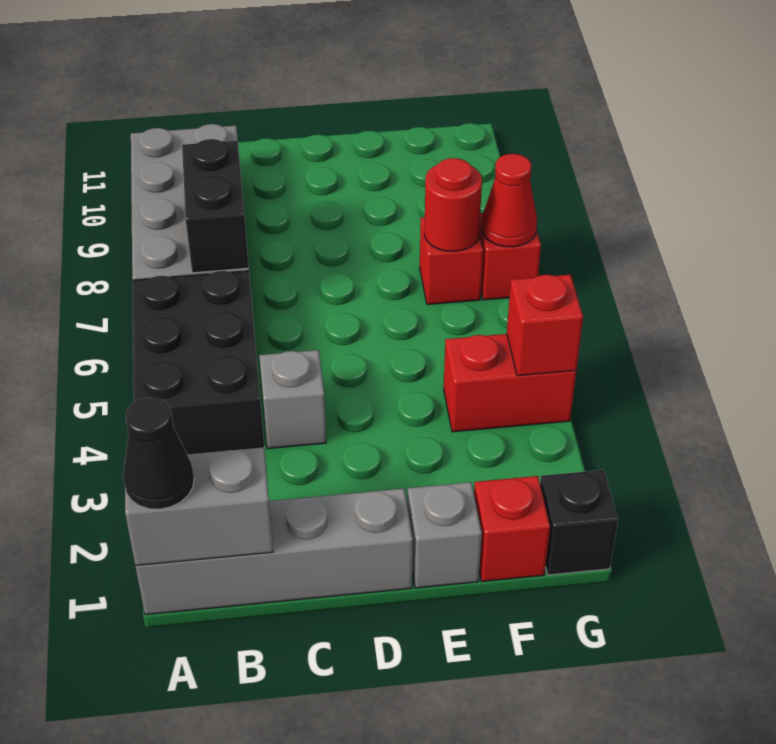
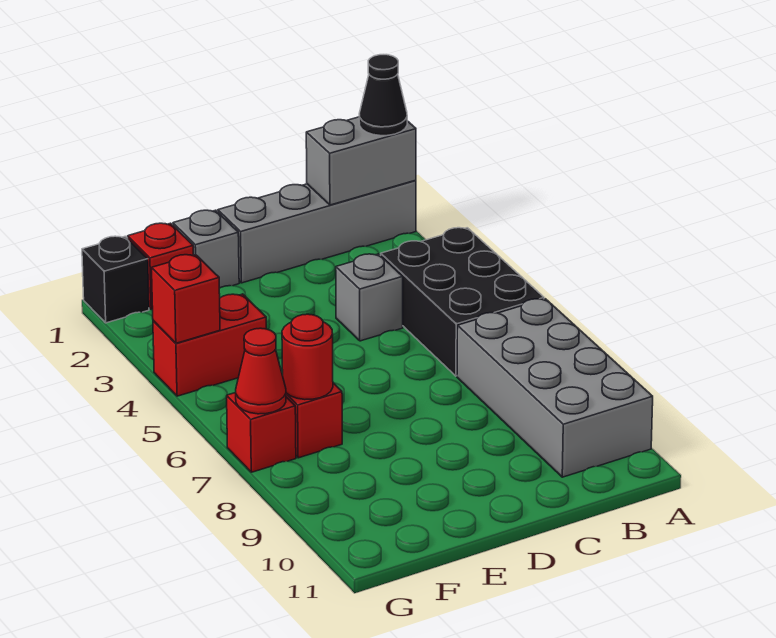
black 1x2 brick [182,139,249,273] -> none

